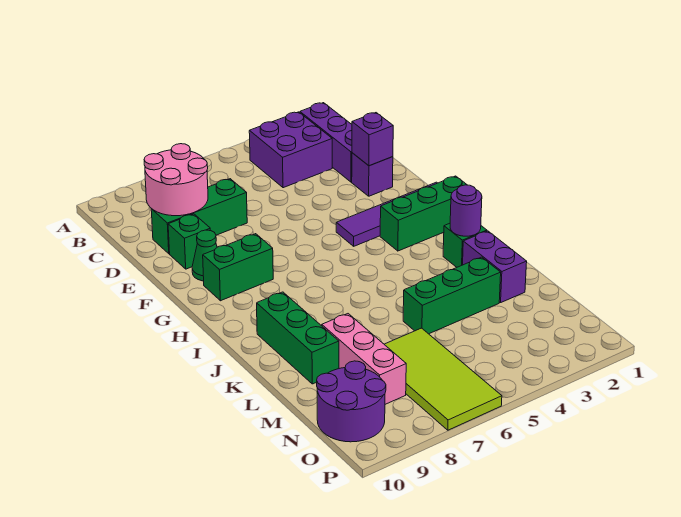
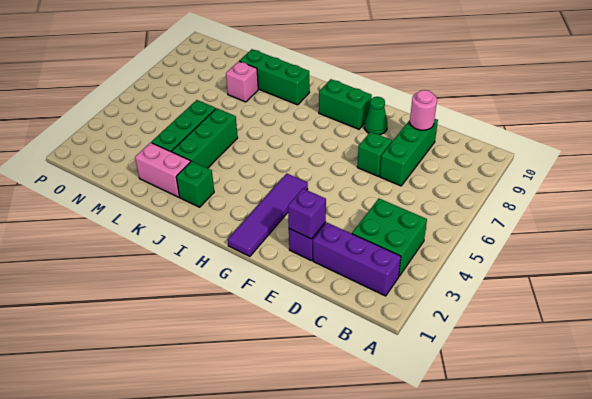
purple 2x2 brick [249,112,332,188] -> green 2x2 brick [352,199,427,276]
pink 2x2 round brick [144,144,208,216] -> pink 1x1 round brick [410,90,437,130]
green 1x1 brick [168,214,210,269] -> green 1x1 brick moved to [357,132,392,176]
green 1x2 brick [203,234,273,301] -> green 1x2 brick turned to [319,79,372,129]
green 1x3 brick [380,176,467,251] -> green 1x3 brick moved to [172,108,238,168]
purple 1x1 round brick [450,185,482,236] -> none
purple 1x2 brick [463,231,527,303] -> pink 1x2 brick [135,143,191,197]
pink 1x3 brick [322,314,406,404] -> pink 1x1 brick [226,61,258,102]
lime 2x4 tile [384,328,502,430] -> none
purple 2x2 round brick [317,361,386,442] -> none

